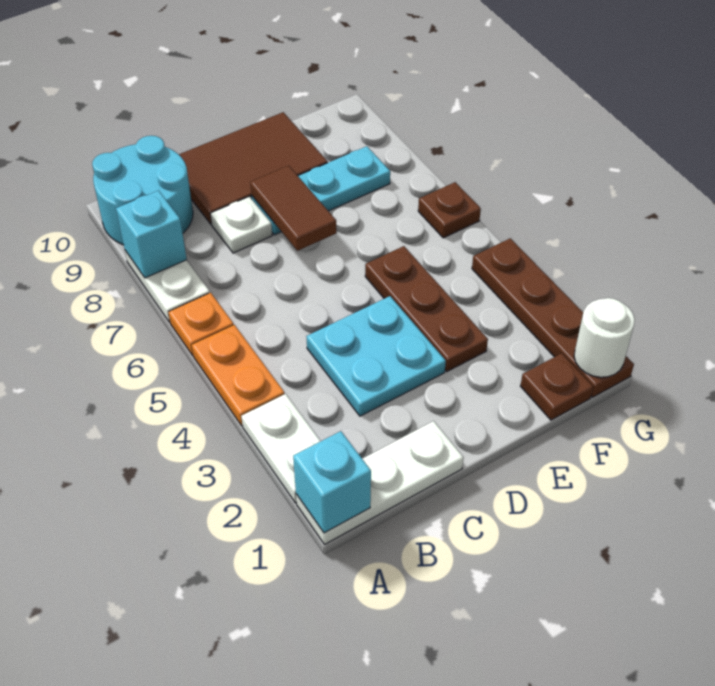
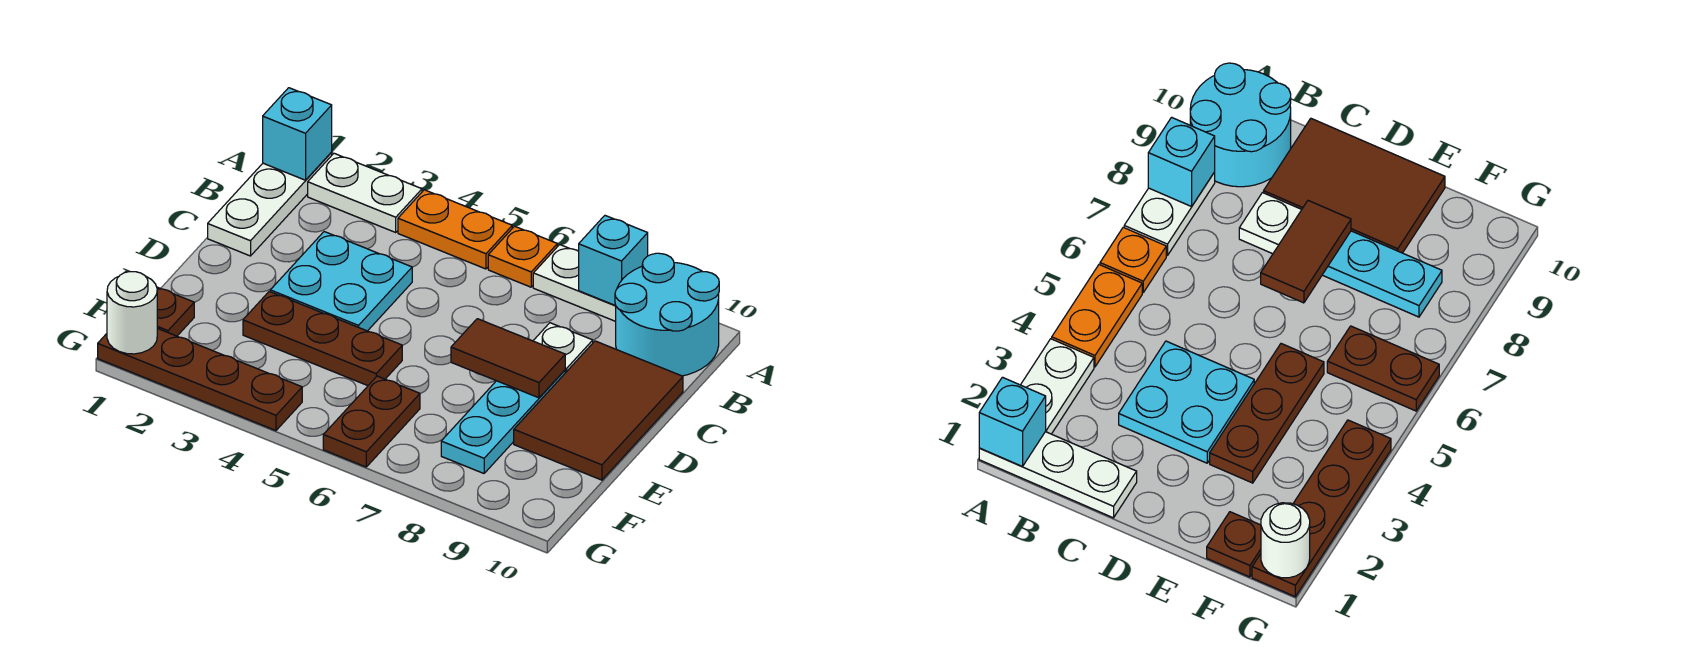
brown 1x1 plate [418,182,481,238] -> brown 1x2 plate [323,376,420,467]

